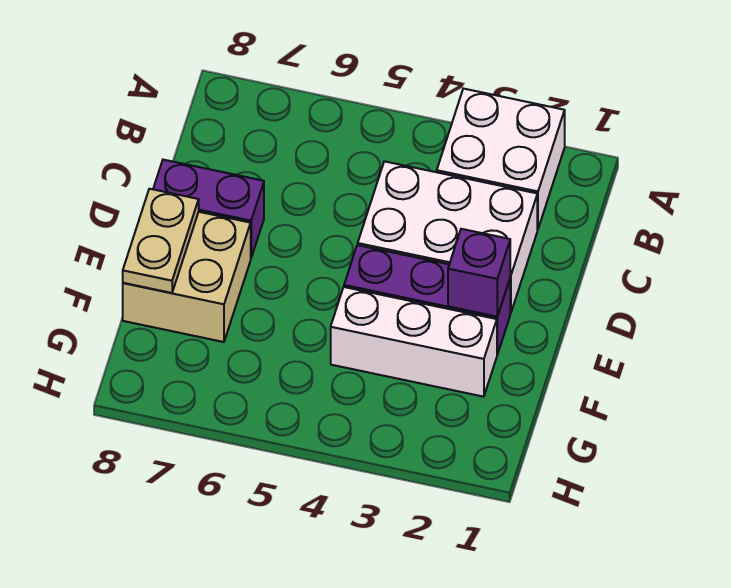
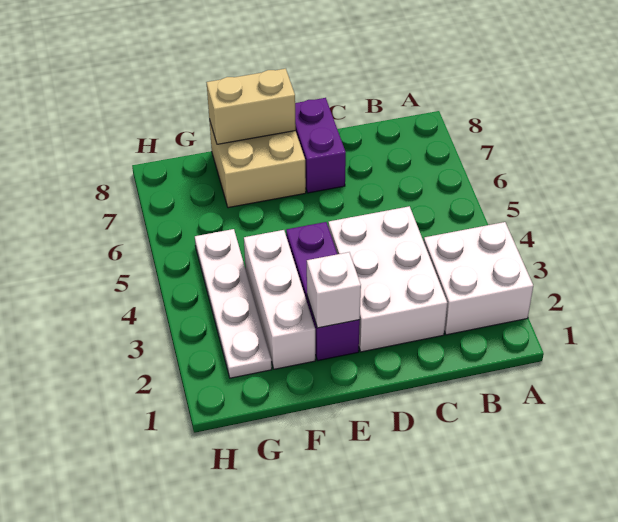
purple 1x1 brick [448,229,510,317] -> white 1x1 brick [307,252,361,328]
tan 1x2 plate [123,189,199,293] -> tan 1x2 brick [207,69,296,144]
none -> white 1x4 plate [195,229,272,378]

